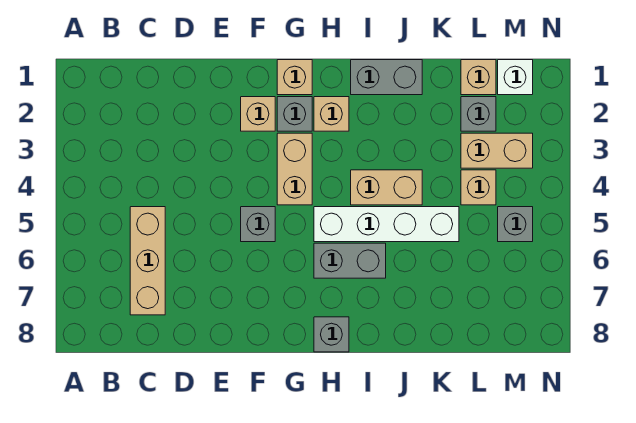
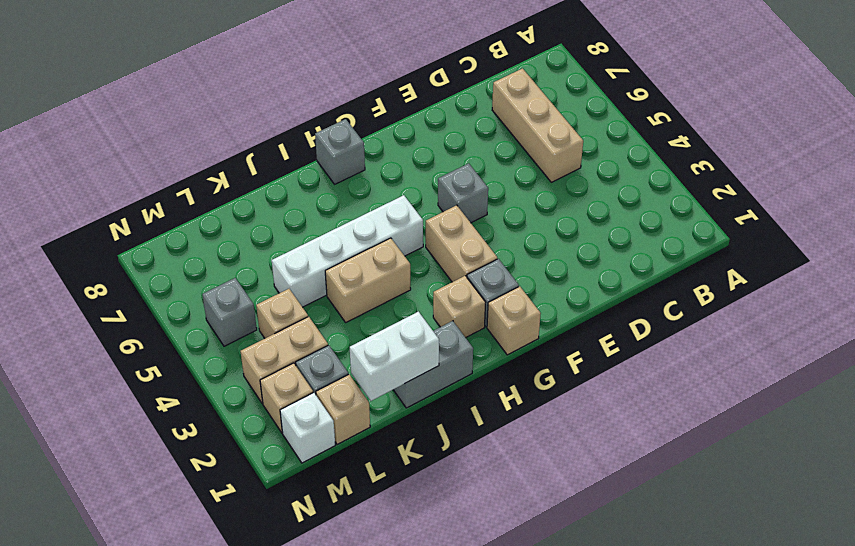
tan 1x1 brick [241,97,275,131] -> tan 1x1 brick moved to [260,363,313,433]
grey 1x2 brick [314,243,386,278] -> none
none -> white 1x2 brick [350,312,439,401]

